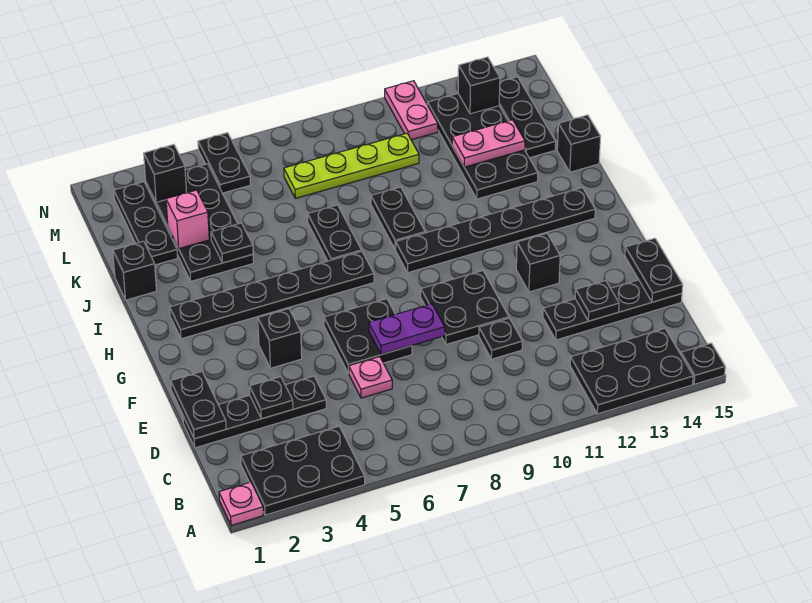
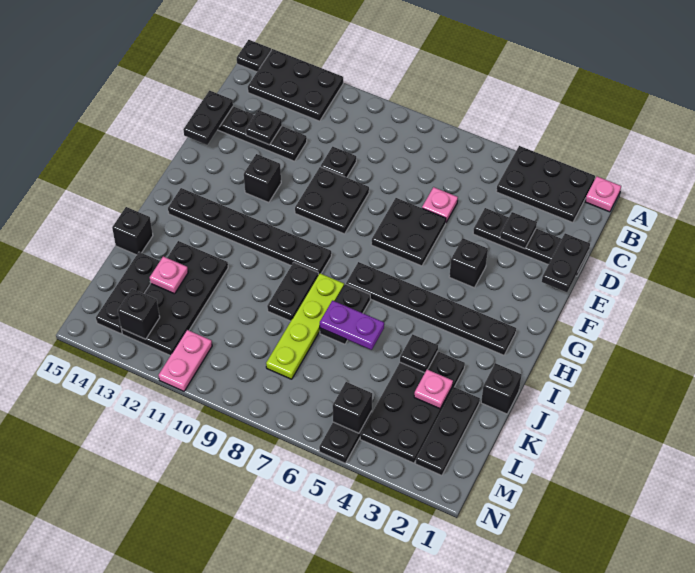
purple 1x2 plate [369,304,445,355] -> purple 1x2 plate moved to [320,301,384,350]
pink 1x1 brick [166,190,209,249] -> pink 1x1 plate [414,370,453,409]
pink 1x2 plate [452,120,525,167] -> pink 1x1 plate [150,257,188,294]
lime 1x4 plate [284,133,419,198] -> lime 1x4 plate turned to [266,273,344,379]
black 1x1 brick [144,145,186,202] -> black 1x1 brick moved to [333,382,372,433]

